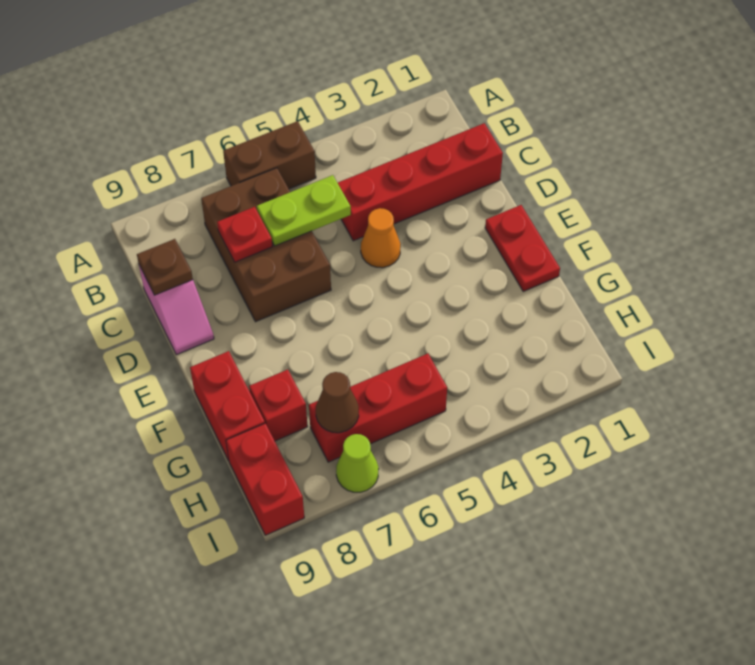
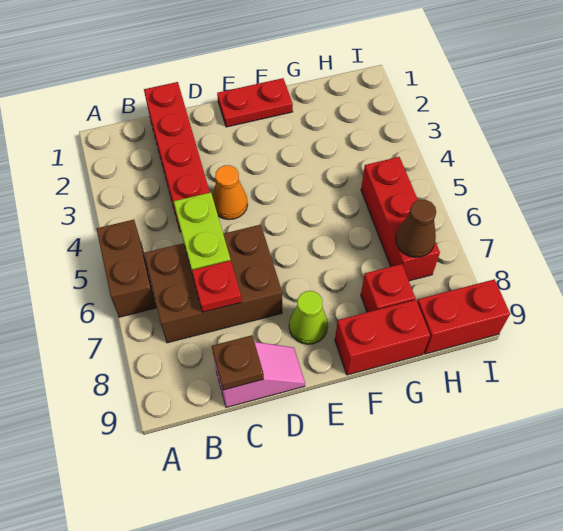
lime 1x1 cone [336,434,379,492] -> lime 1x1 cone moved to [289,291,328,344]

